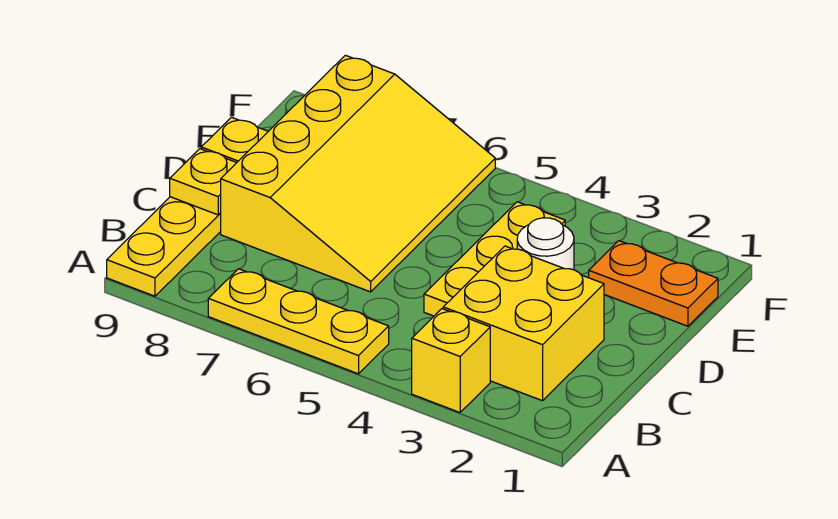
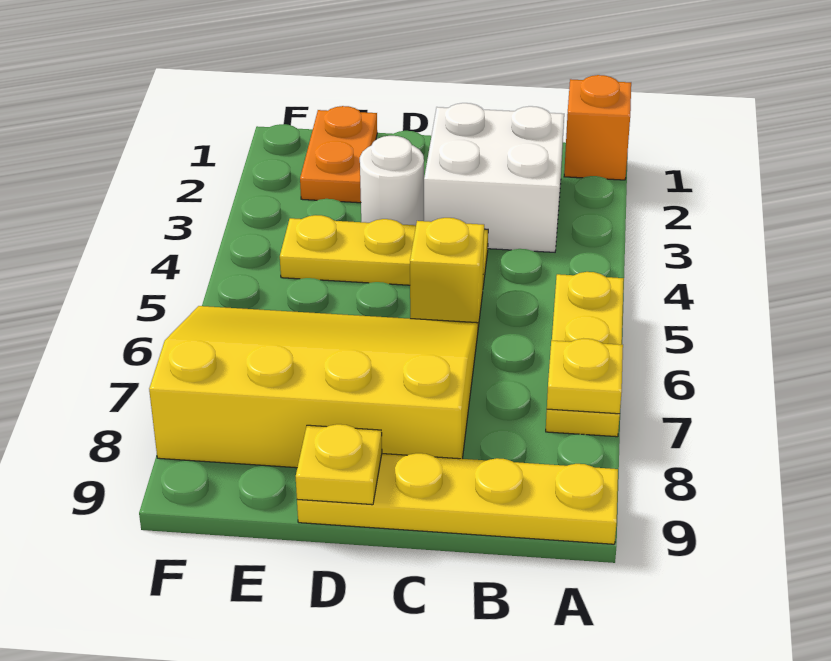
none -> orange 1x1 brick [564,75,631,180]
yellow 1x1 brick [412,309,490,412] -> yellow 1x1 brick moved to [410,218,484,327]
yellow 2x2 brick [443,246,604,401] -> white 2x2 brick [424,103,564,252]
yellow 1x1 plate [170,149,237,215] -> yellow 1x1 plate moved to [547,339,623,414]

